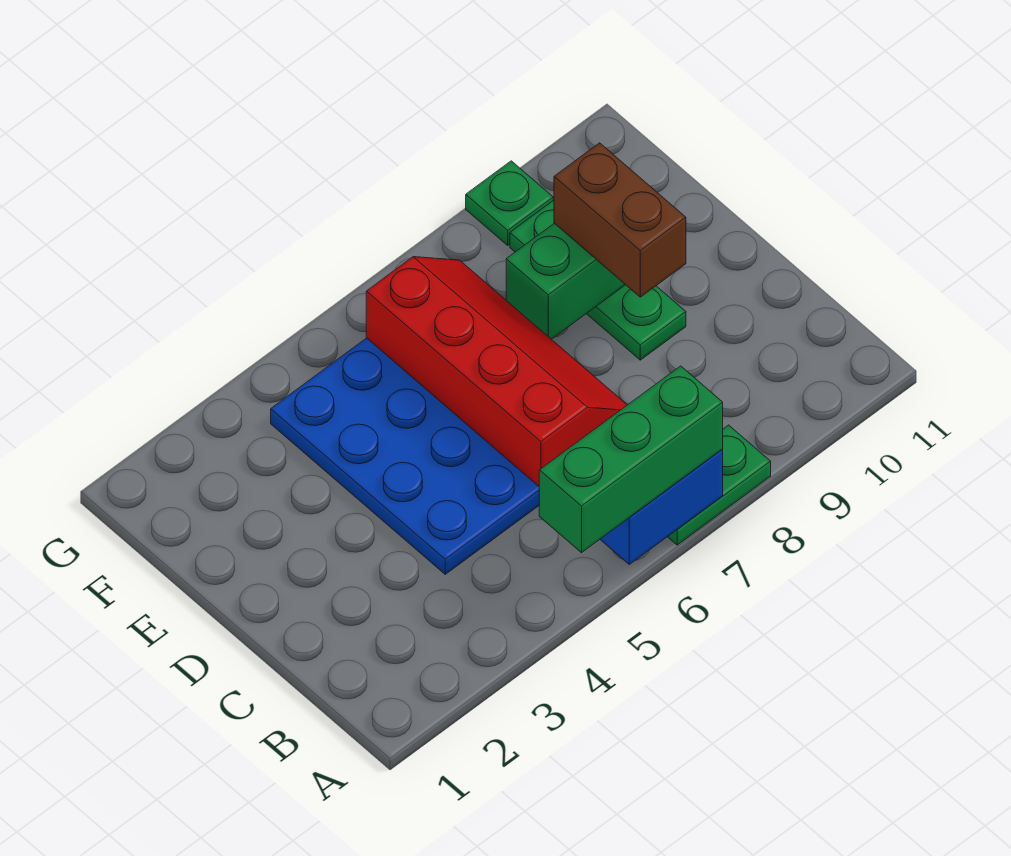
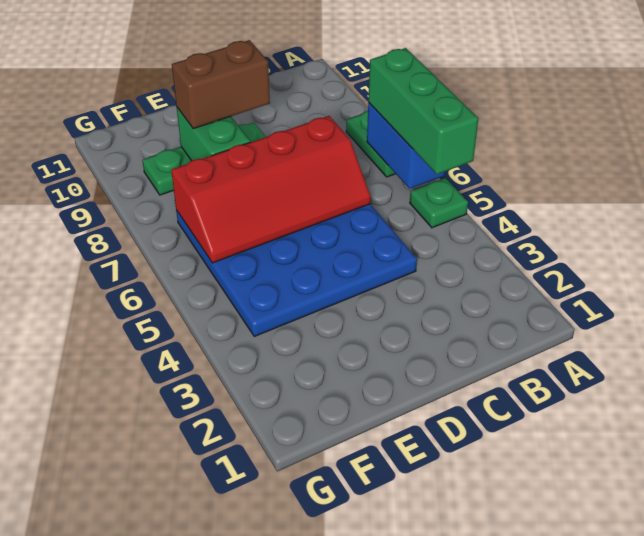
red 2x4 slope [366,257,627,486] -> red 2x4 slope turned to [171,116,371,263]
green 1x1 plate [466,161,553,245] -> green 1x1 plate moved to [410,178,468,228]

